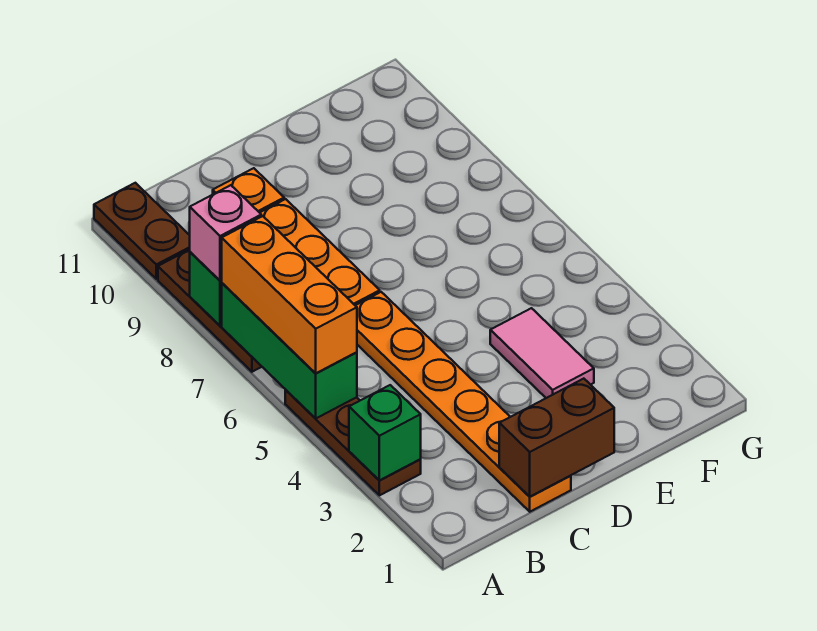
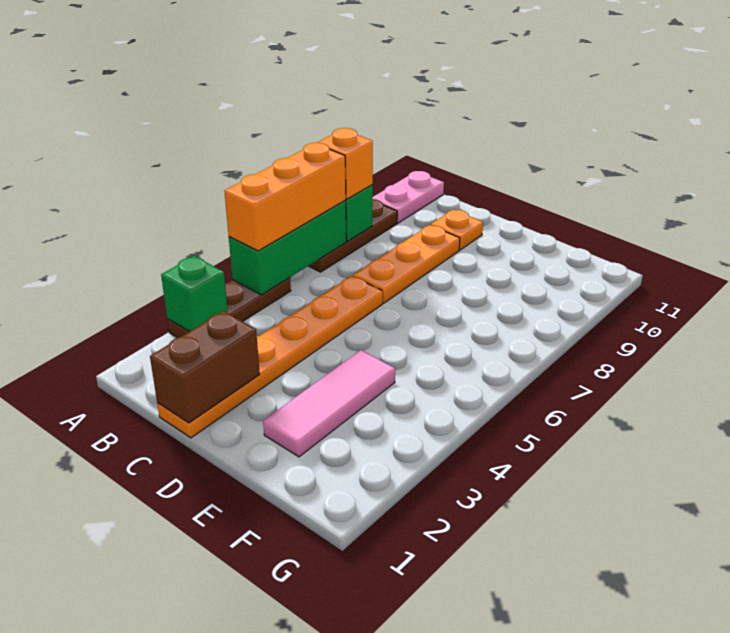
pink 1x1 brick [190,185,261,281] -> orange 1x1 brick [317,128,373,199]
brown 1x2 plate [94,183,190,279] -> pink 1x2 plate [373,171,444,223]
brown 1x2 brick [499,379,614,497] -> brown 1x2 brick turned to [150,311,260,423]
pink 1x2 tile [490,308,594,398] -> pink 1x3 tile [263,350,395,457]

